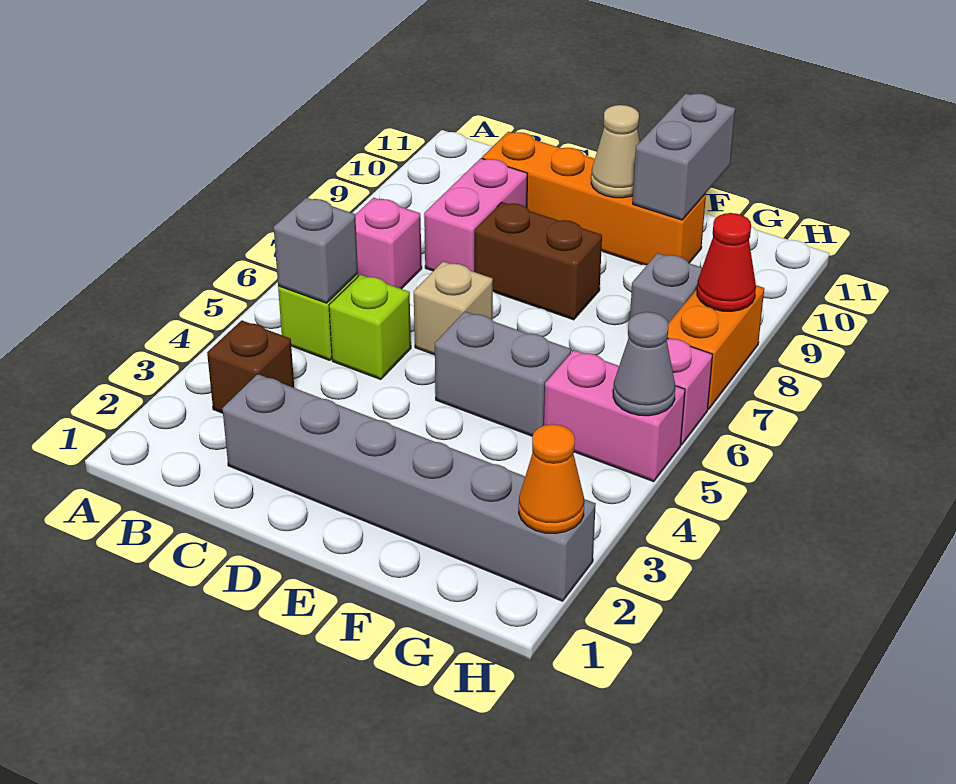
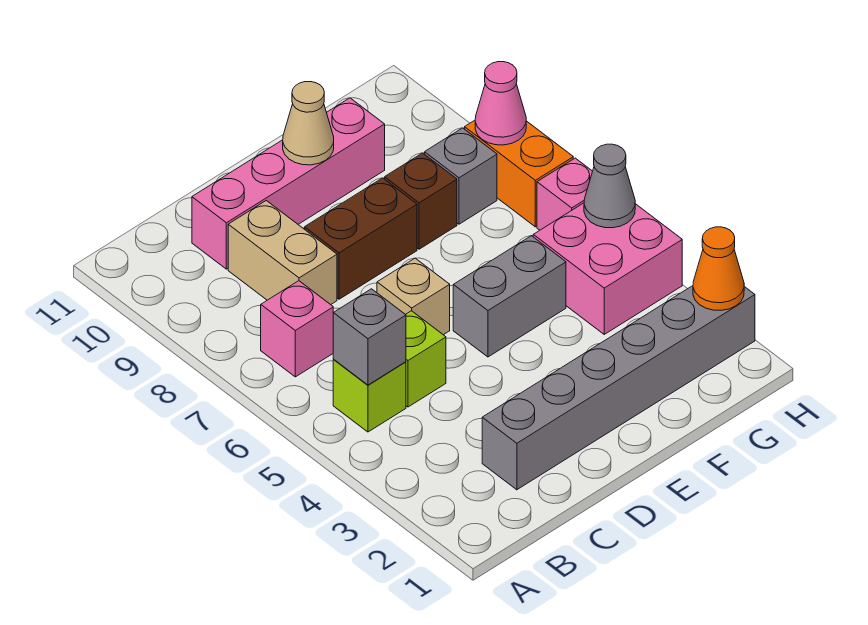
brown 1x1 brick [207,320,294,413] -> brown 1x1 brick moved to [385,153,457,249]
pink 1x2 brick [424,158,528,272] -> tan 1x2 brick [228,201,337,305]
orange 1x4 brick [482,132,706,265] -> pink 1x4 brick [192,98,385,269]
grey 1x2 brick [633,93,735,220] -> none
pink 1x2 brick [544,350,685,482] -> pink 2x2 brick [533,203,682,334]
red 1x1 cone [697,213,756,312] -> pink 1x1 cone [475,62,526,145]

